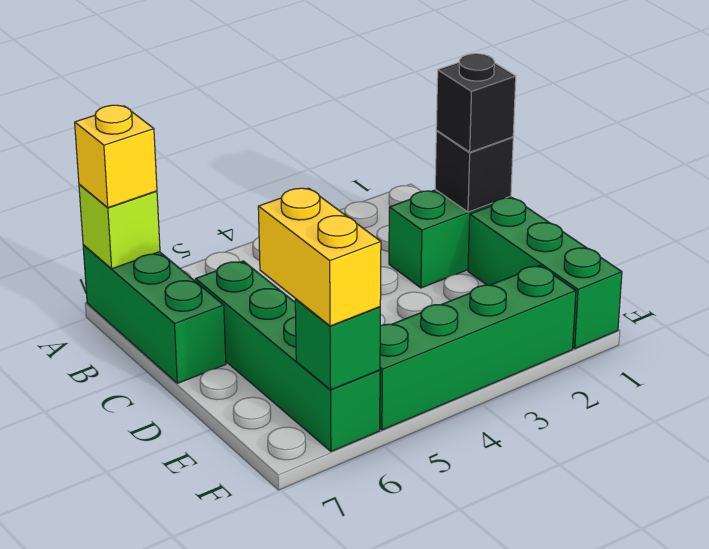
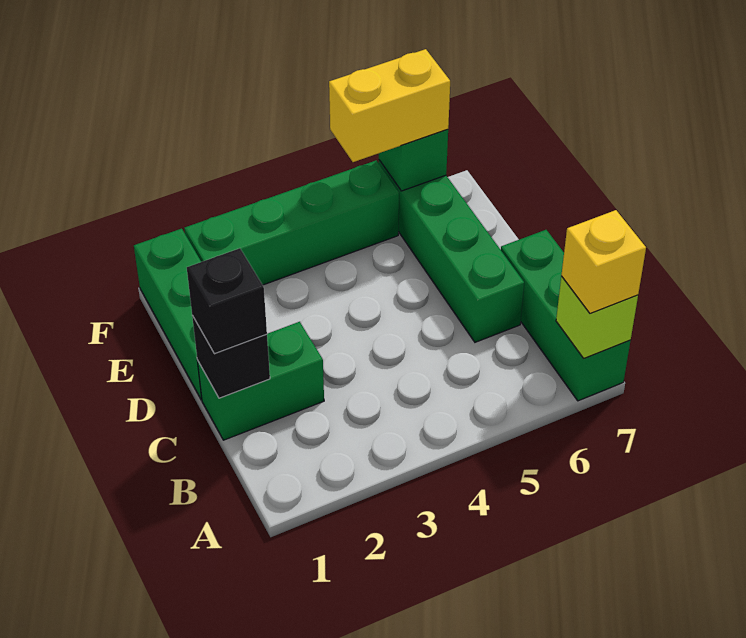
yellow 1x2 brick [258,188,381,326] -> yellow 1x2 brick turned to [329,49,450,162]

